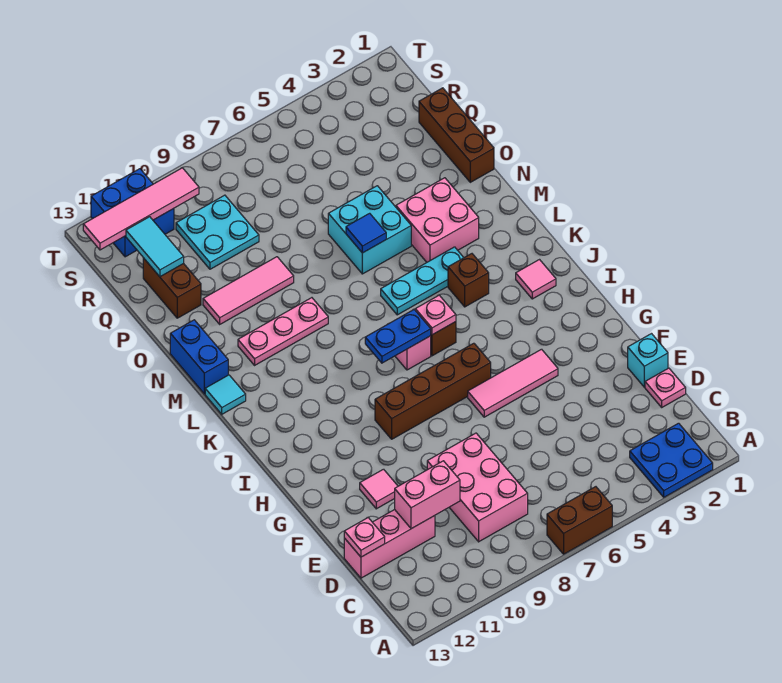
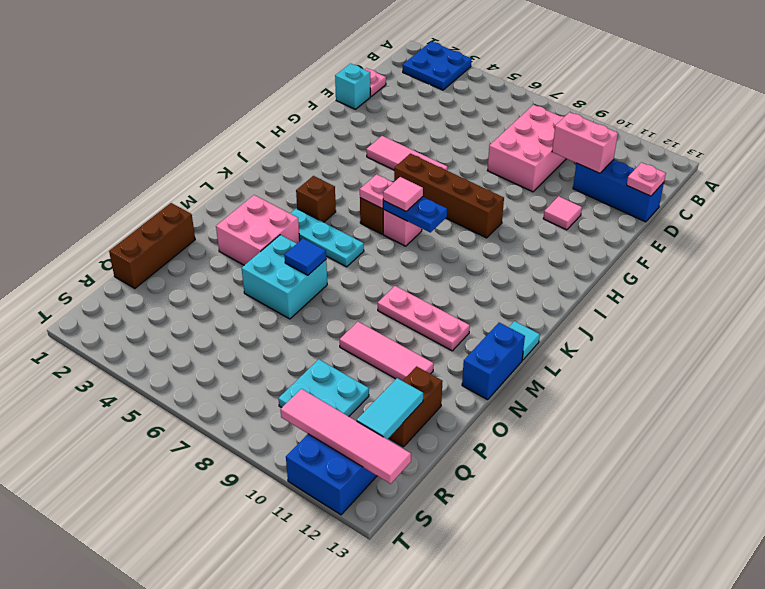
brown 1x2 brick [547,487,612,554] -> none
pink 1x3 brick [344,510,435,578] -> blue 1x3 brick [573,160,664,222]
pink 1x1 tile [516,260,556,299] -> pink 1x1 tile moved to [383,177,423,211]

